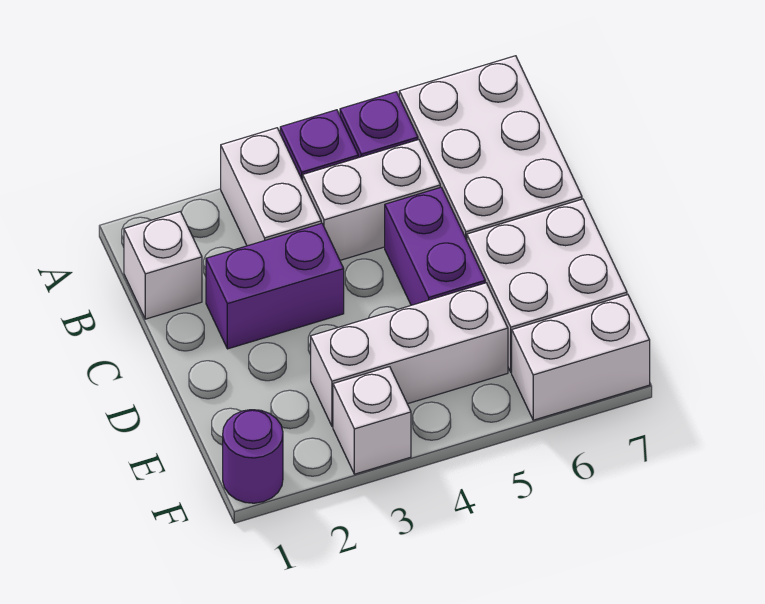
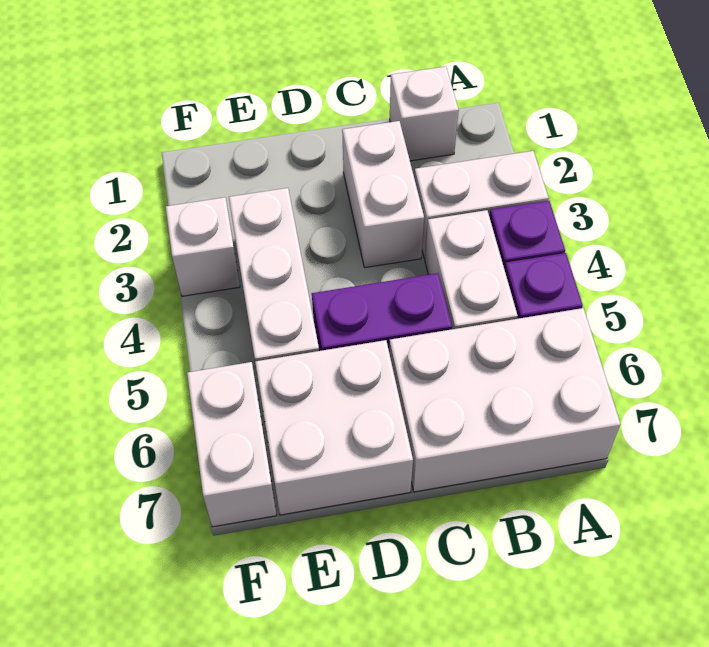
purple 1x2 brick [206,223,344,349] -> white 1x2 brick [342,121,424,268]
purple 1x1 round brick [223,410,283,503] -> none

